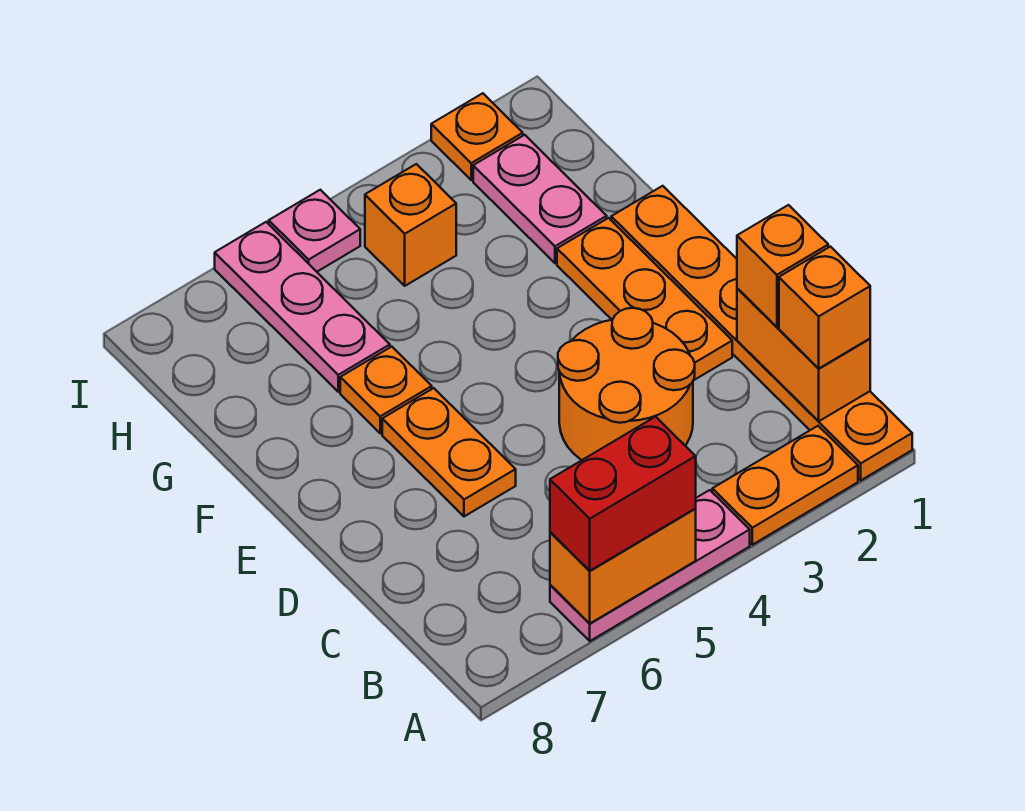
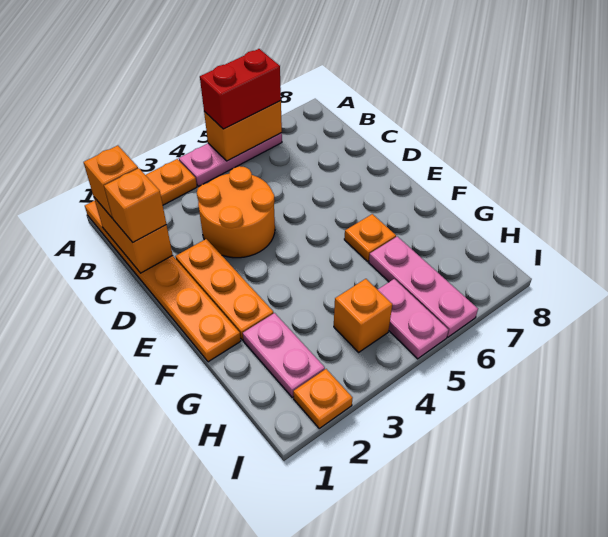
orange 1x2 plate [382,388,516,516] -> none
pink 1x1 plate [269,190,360,272] -> pink 1x2 plate [378,279,448,359]

